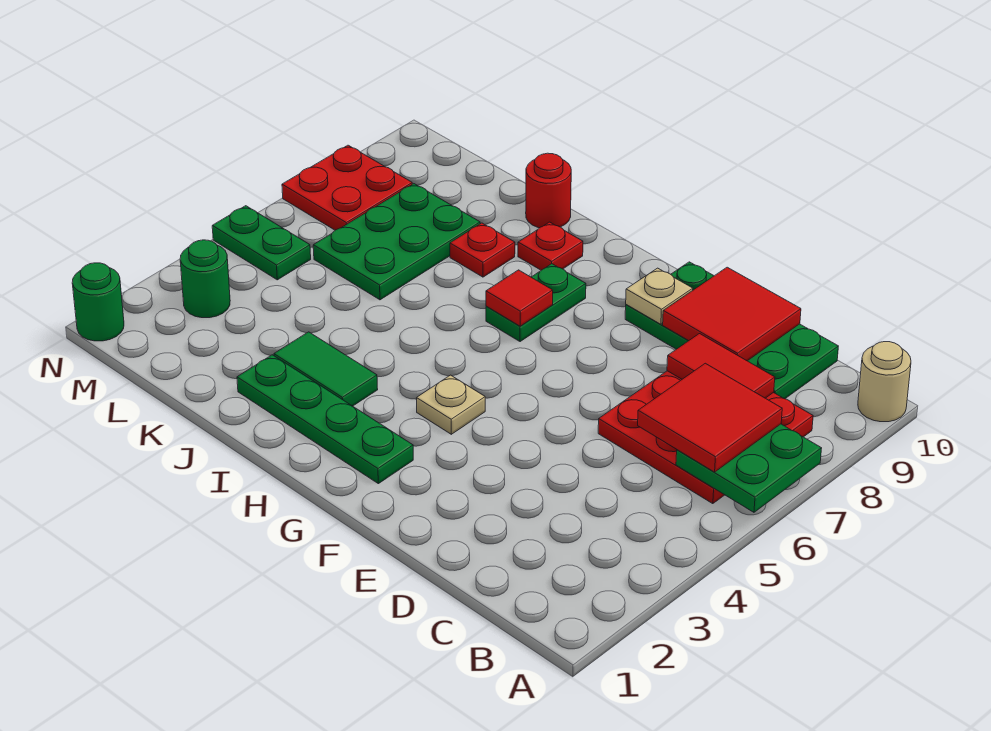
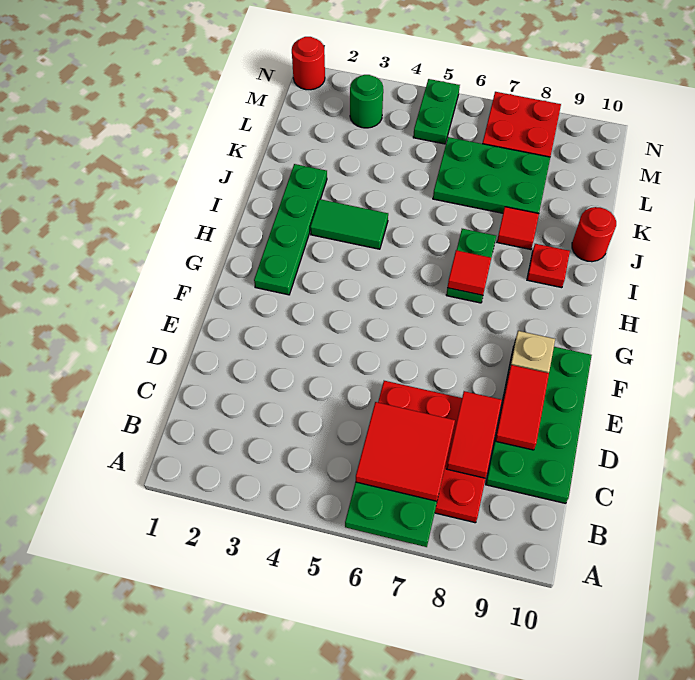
tan 1x1 round brick [858,342,911,422] -> none
red 2x2 tile [663,267,801,361] -> red 1x2 tile [495,365,549,450]
tan 1x1 plate [417,375,485,434] -> none
green 1x2 plate [486,264,586,342] -> green 1x2 plate turned to [446,229,496,303]
green 1x2 tile [274,332,378,406] -> green 1x2 tile turned to [310,199,388,249]
red 1x1 plate [450,223,515,277] -> red 1x1 tile [497,207,539,250]
green 1x1 round brick [72,263,124,341] -> red 1x1 round brick [292,37,325,90]

